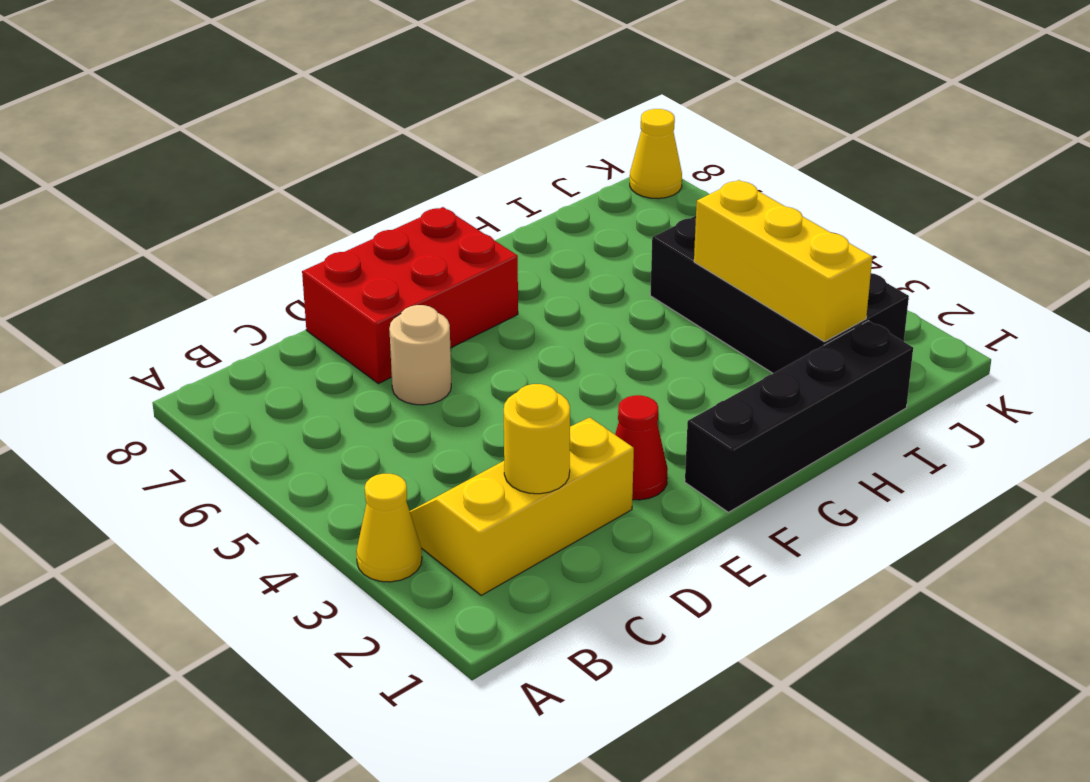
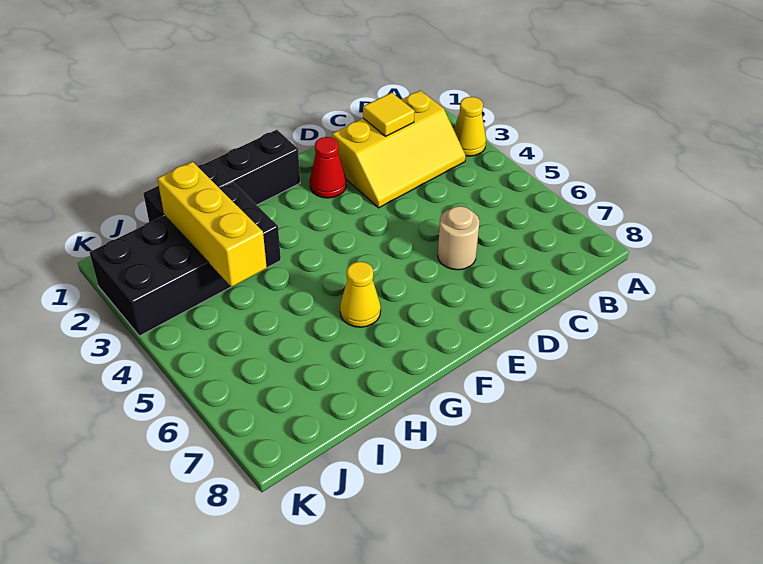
yellow 1x1 round brick [504,384,570,494] -> yellow 1x1 tile [363,93,415,136]
red 2x3 brick [302,207,518,384] -> none
black 2x4 brick [650,216,909,373] -> black 2x4 brick turned to [89,182,281,336]
yellow 1x1 cone [630,109,682,199] -> yellow 1x1 cone moved to [340,262,381,327]

